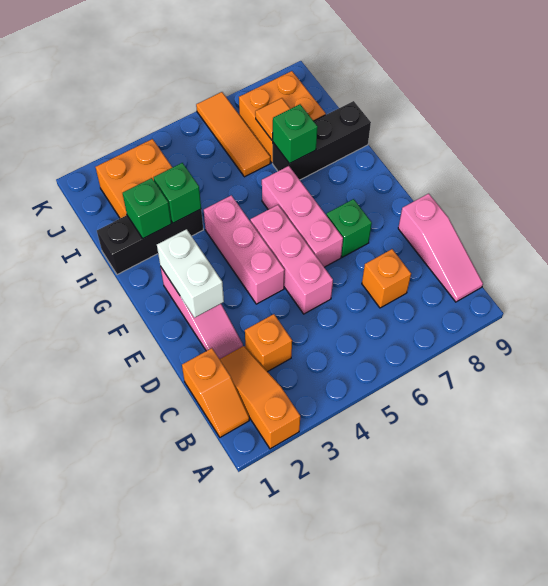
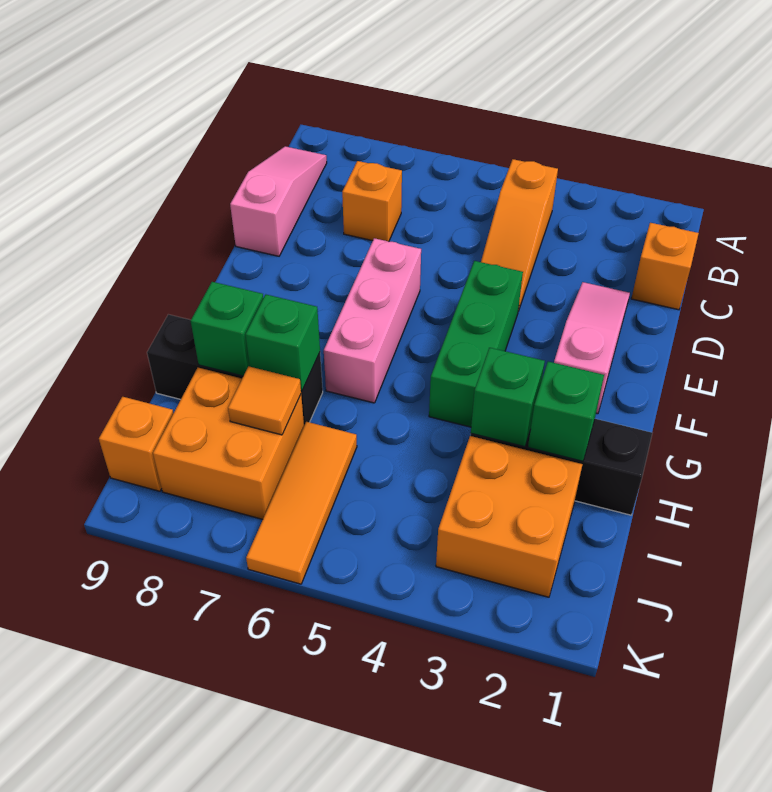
orange 1x3 slope [220,346,300,449] -> orange 1x3 slope moved to [481,159,558,311]
orange 1x1 brick [245,314,292,372] -> orange 1x1 brick moved to [99,397,173,491]
pink 1x3 brick [250,205,333,314] -> none
white 1x2 brick [157,229,224,318] -> none
pink 1x3 brick [204,195,284,304] -> green 1x3 brick [429,261,523,427]
green 1x1 brick [326,199,372,257] -> green 1x1 brick moved to [191,282,263,376]

